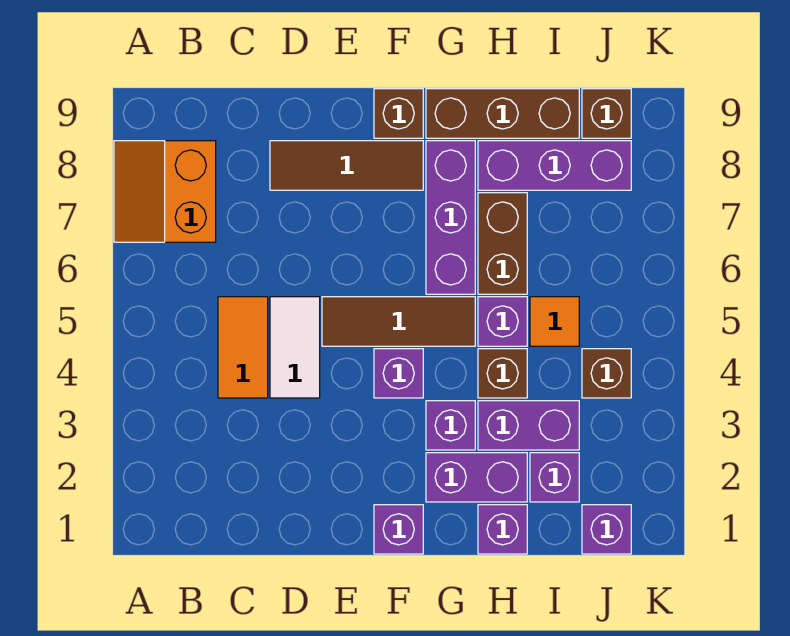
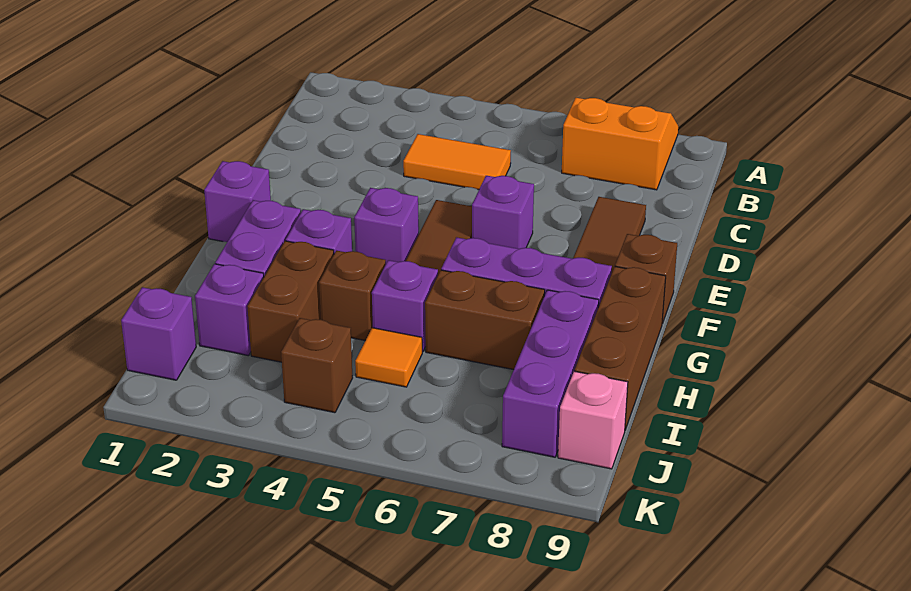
white 1x2 tile [270,297,320,398] -> none
purple 1x1 brick [478,505,527,554] -> purple 1x1 brick moved to [472,176,534,249]
purple 1x2 brick [478,401,579,450] -> brown 1x2 brick [247,241,334,362]
brown 1x1 brick [582,89,631,138] -> pink 1x1 brick [558,371,628,469]

